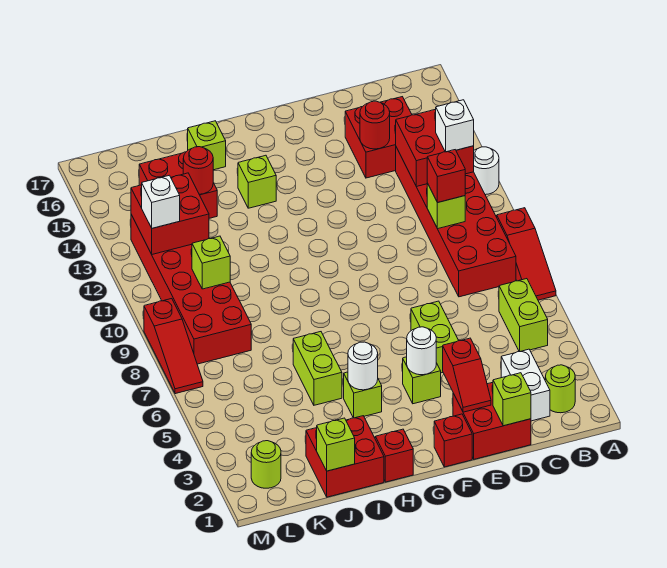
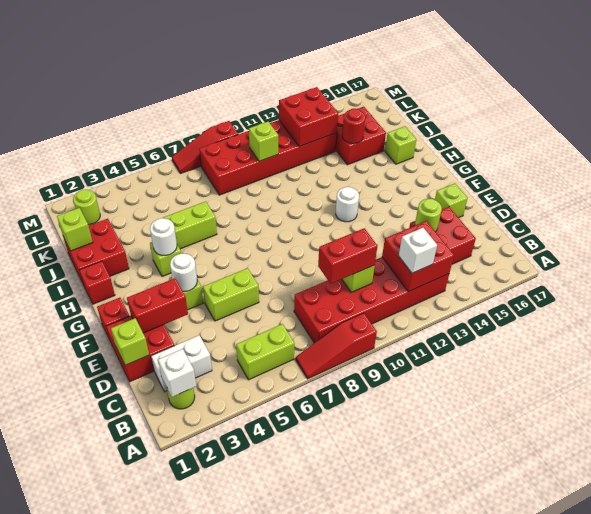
white 1x1 round brick [474,147,499,195] -> white 1x1 round brick moved to [336,187,359,222]
red 1x1 brick [427,150,465,203] -> red 1x2 brick [318,228,377,284]
red 1x1 round brick [360,101,390,149] -> lime 1x1 round brick [415,199,442,232]
red 1x2 slope [443,338,491,412] -> red 1x2 brick [127,278,188,333]
lime 1x1 brick [238,155,276,208] -> lime 1x1 brick moved to [435,183,468,218]
white 1x1 brick [142,175,180,228] -> white 1x1 brick moved to [158,349,196,397]

